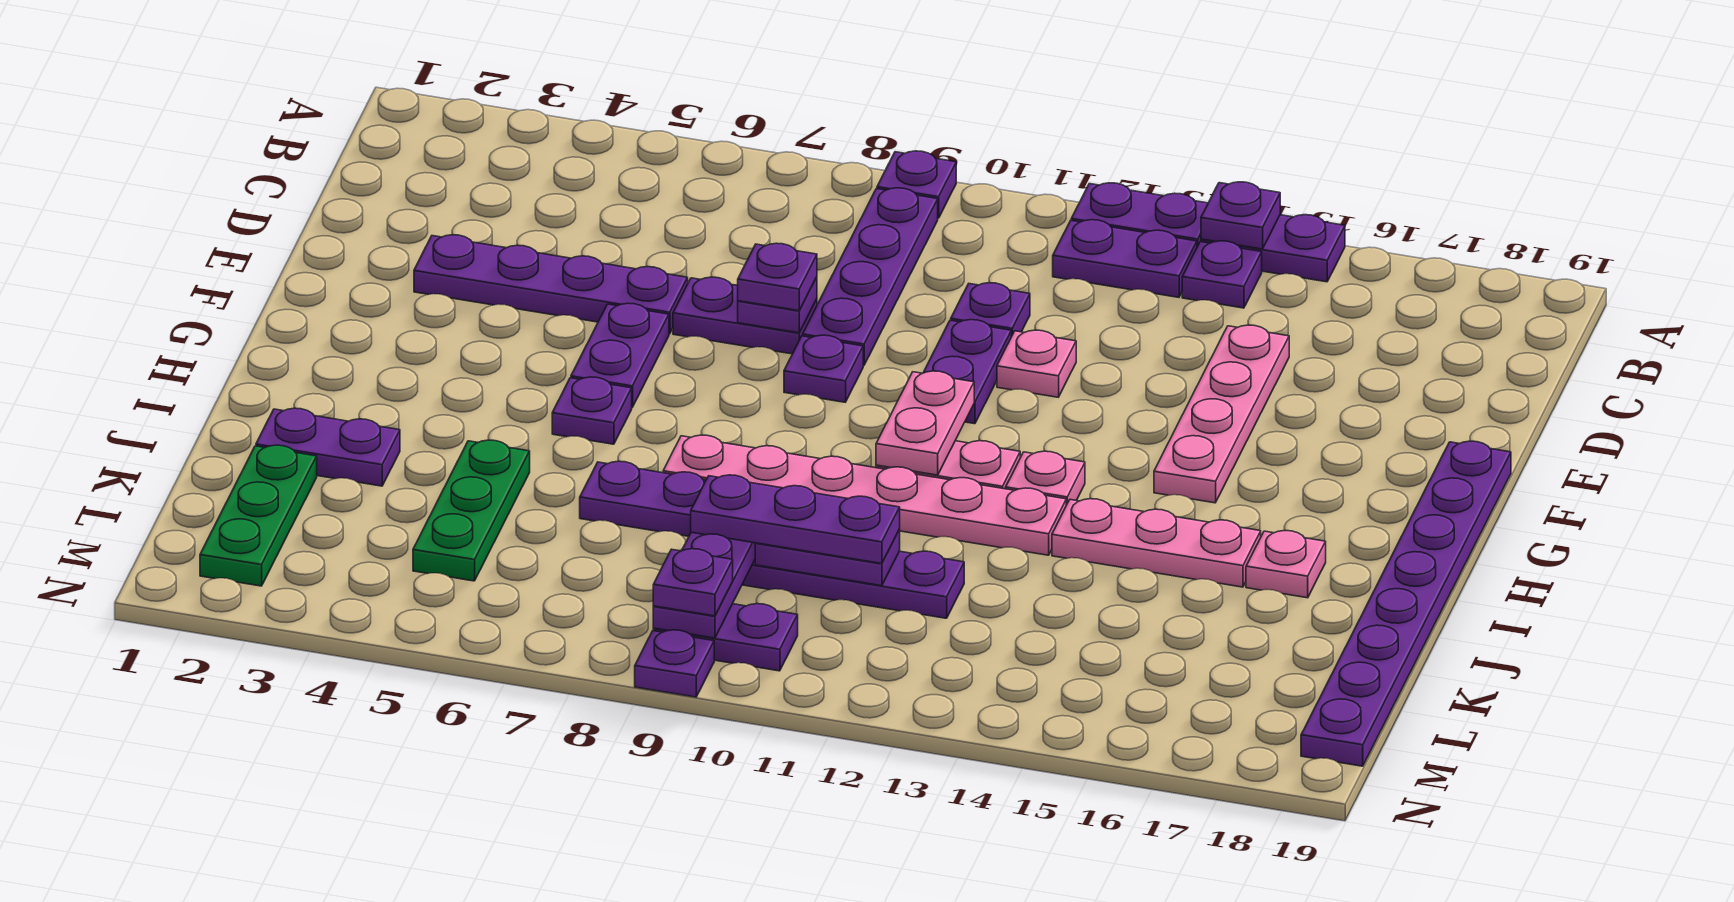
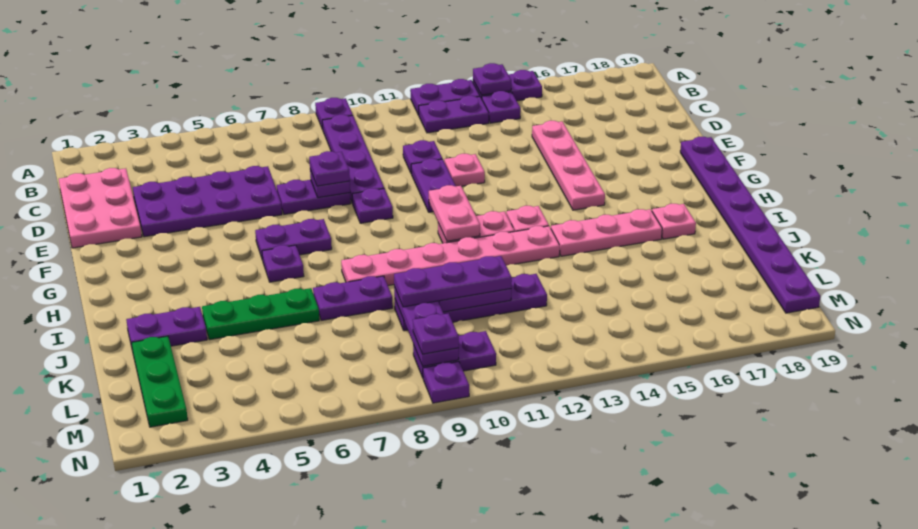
none -> pink 2x3 plate [59,168,142,248]
purple 1x4 plate [414,235,688,334] -> purple 2x4 plate [133,166,282,237]
purple 1x2 plate [571,303,669,407] -> purple 1x2 plate turned to [255,219,332,260]
green 1x3 plate [413,440,530,581] -> green 1x3 plate turned to [202,288,319,340]

